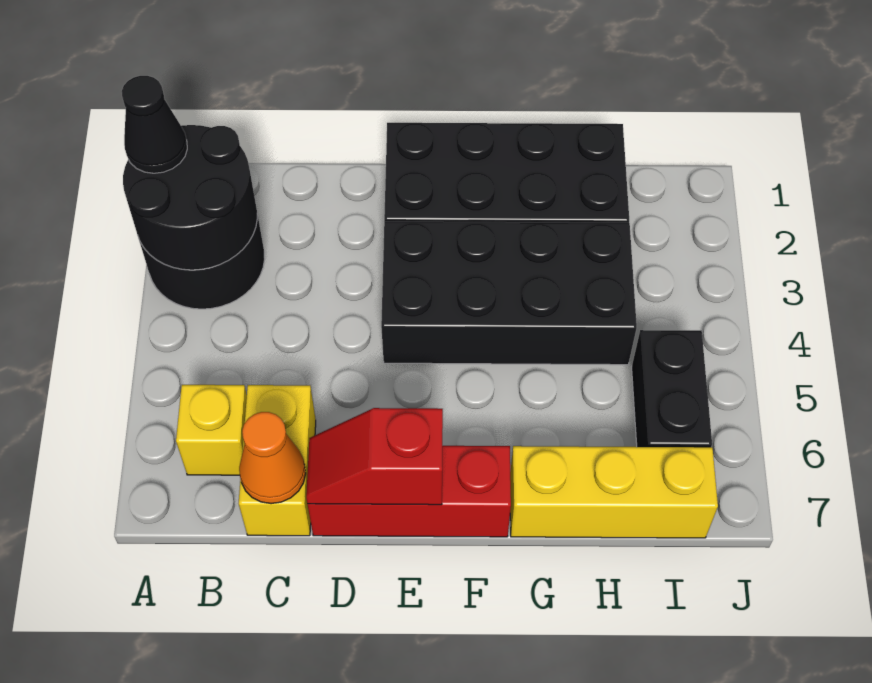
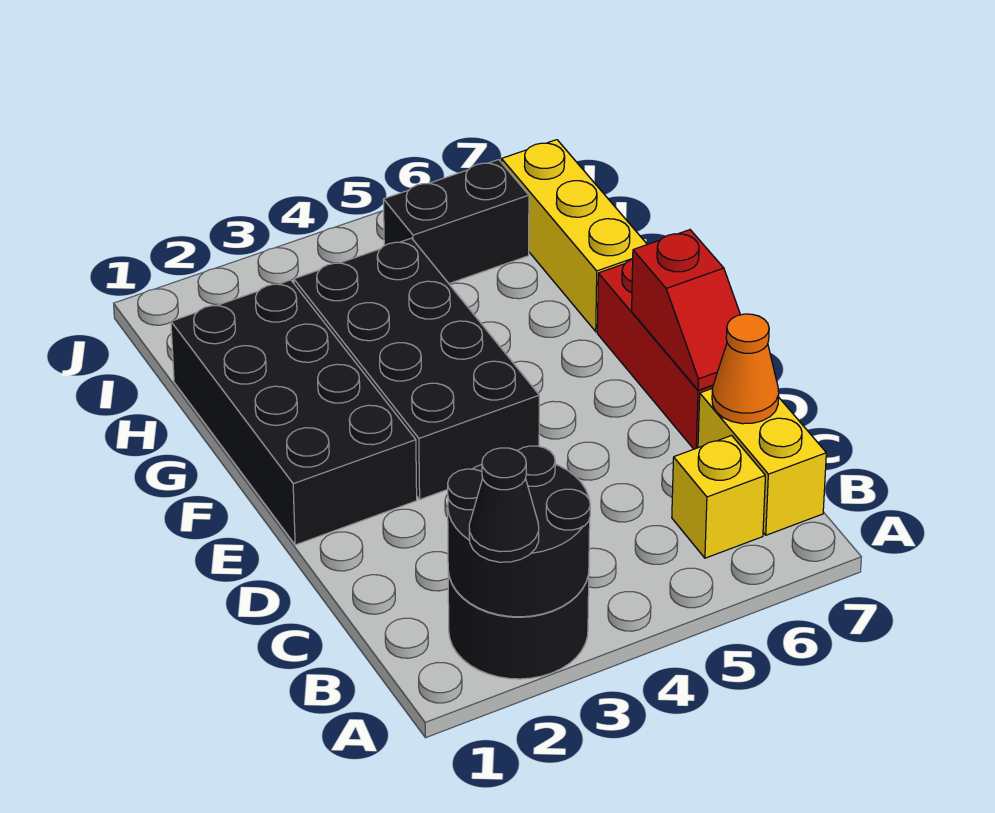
yellow 1x2 brick [239,385,316,536] -> yellow 1x2 brick turned to [698,389,826,535]

